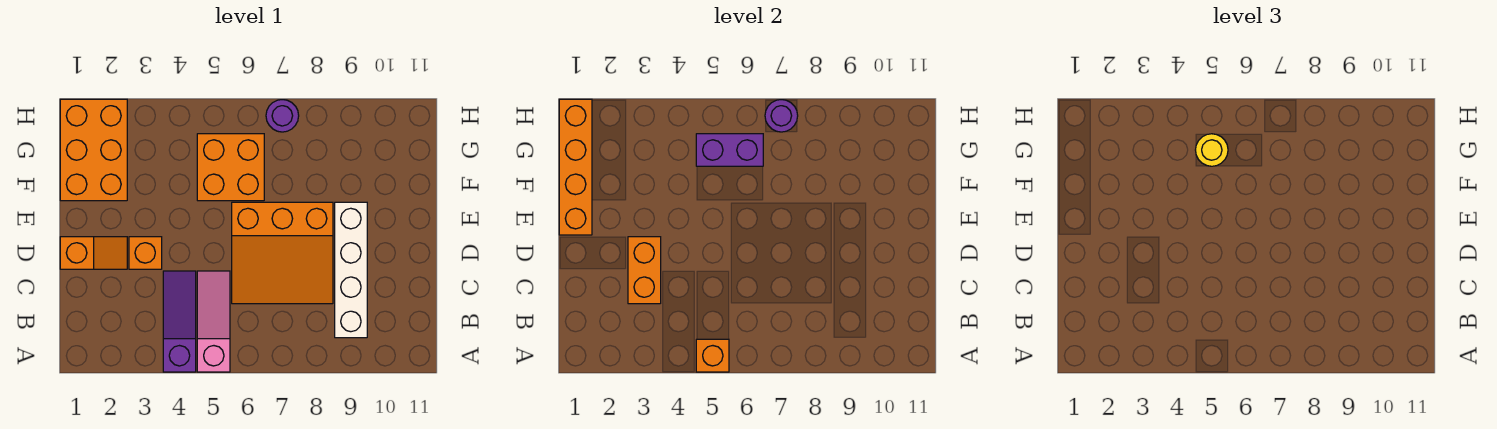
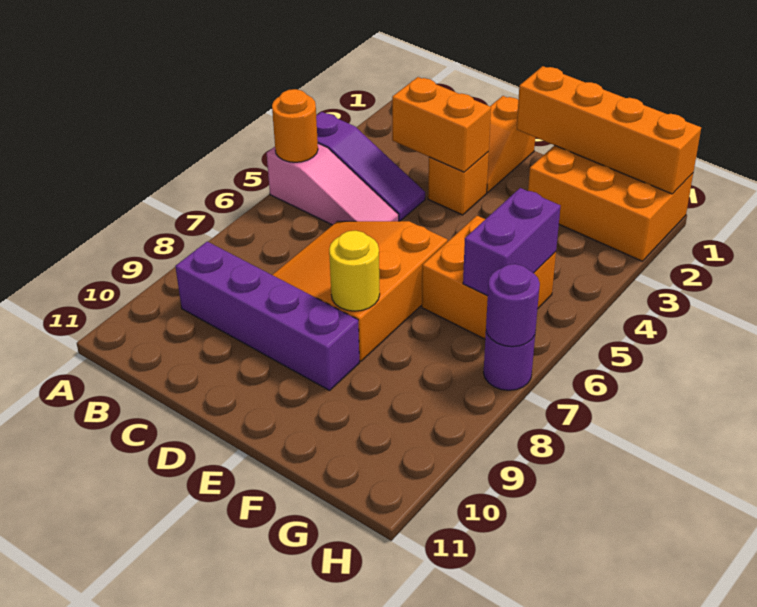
orange 1x1 brick [696,339,729,372] -> orange 1x1 round brick [272,89,318,162]
white 1x4 brick [335,202,367,338] -> purple 1x4 brick [175,242,360,390]
yellow 1x1 round brick [1196,134,1228,166] -> yellow 1x1 round brick moved to [329,231,380,311]

